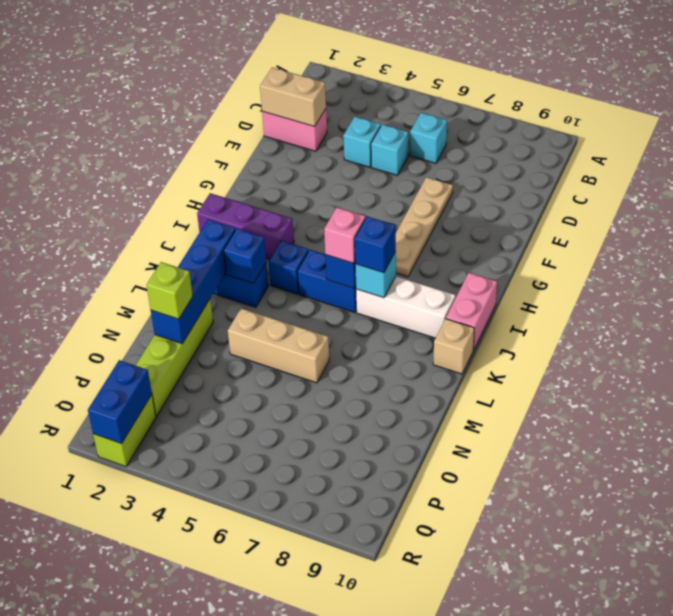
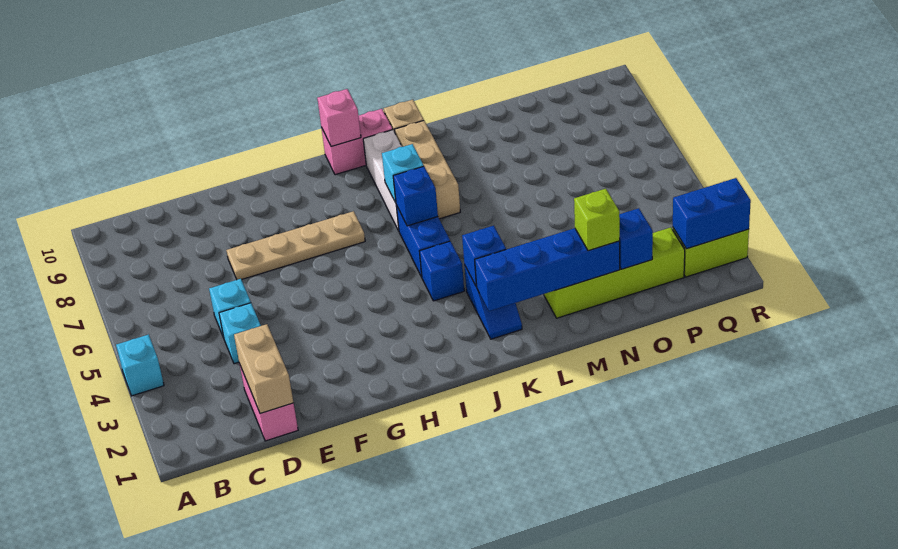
cyan 1x1 brick [410,113,447,163] -> cyan 1x1 brick moved to [116,334,164,396]
purple 1x3 brick [197,193,294,259] -> none
pink 1x1 brick [324,208,365,263] -> pink 1x1 brick moved to [317,89,361,147]
blue 1x1 brick [355,217,396,273] -> blue 1x1 brick moved to [619,208,653,269]
tan 1x3 brick [228,308,329,383] -> tan 1x3 brick moved to [395,121,460,219]

